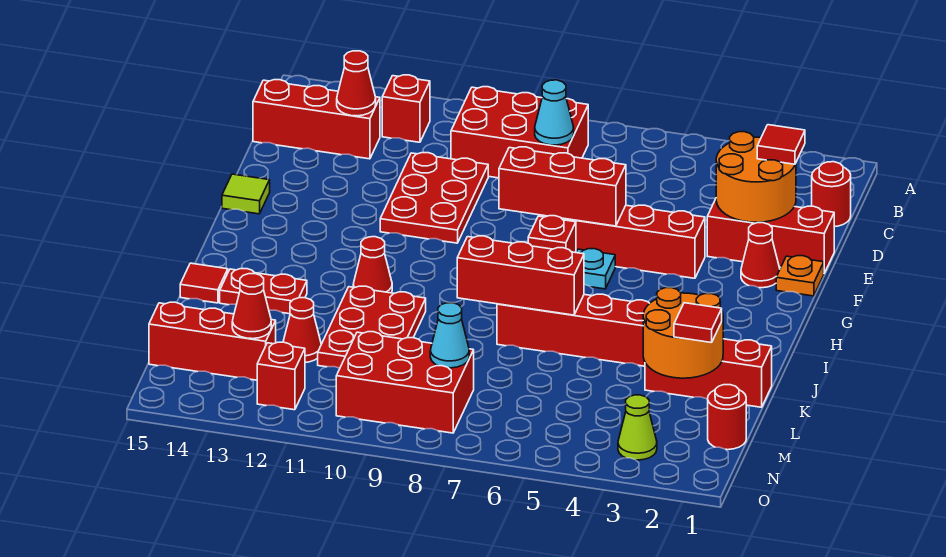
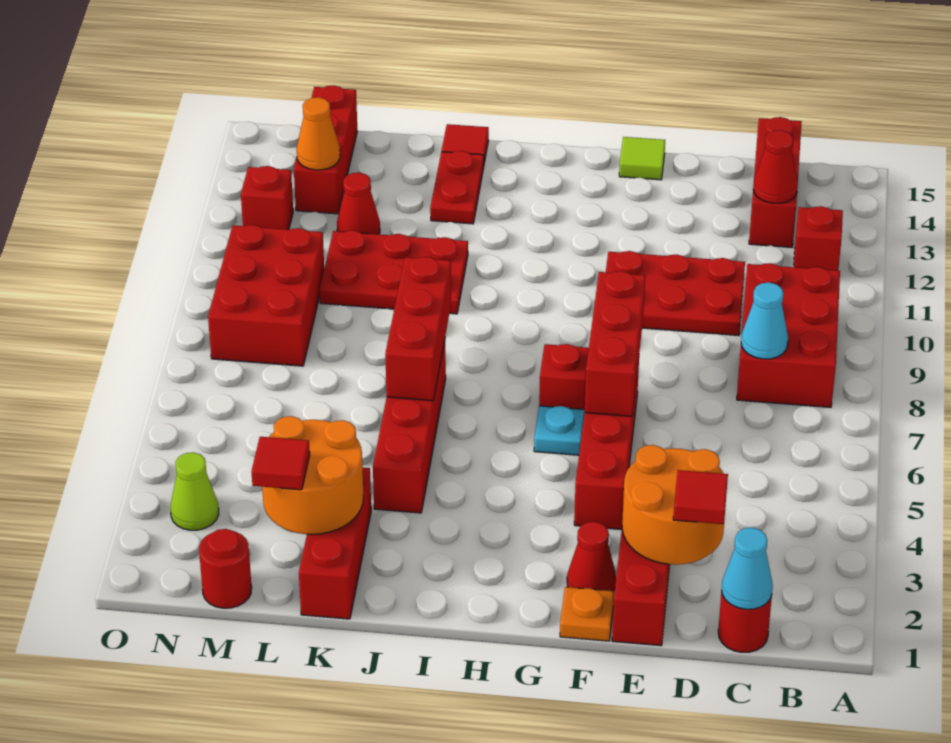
red 1x1 cone [353,237,392,293] -> none
cyan 1x1 cone [430,303,469,368] -> cyan 1x1 cone moved to [722,528,773,609]
red 1x1 cone [232,274,271,339] -> orange 1x1 cone [297,97,340,170]

